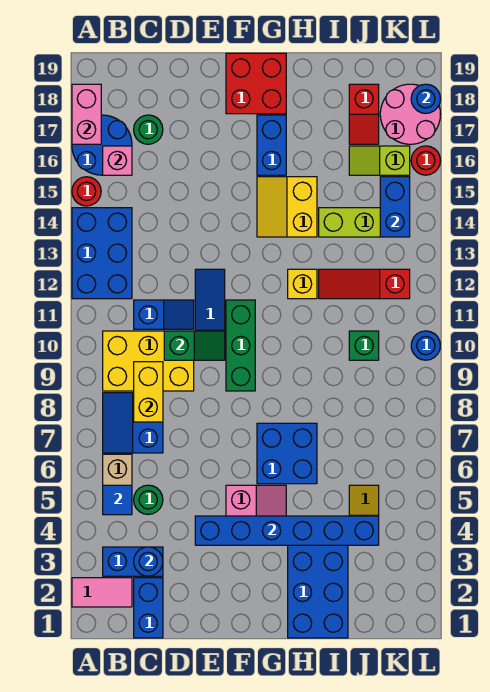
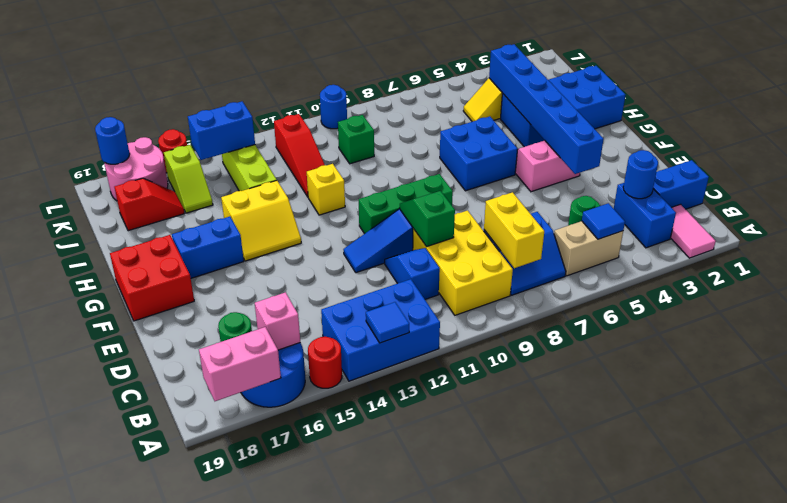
none -> blue 1x1 tile [366,302,409,343]
yellow 1x2 brick [134,362,163,422] -> yellow 1x2 brick turned to [484,192,544,268]

